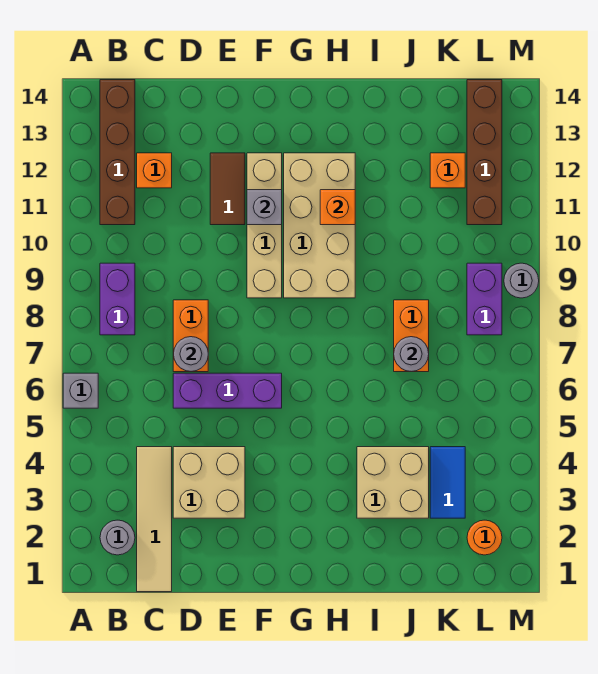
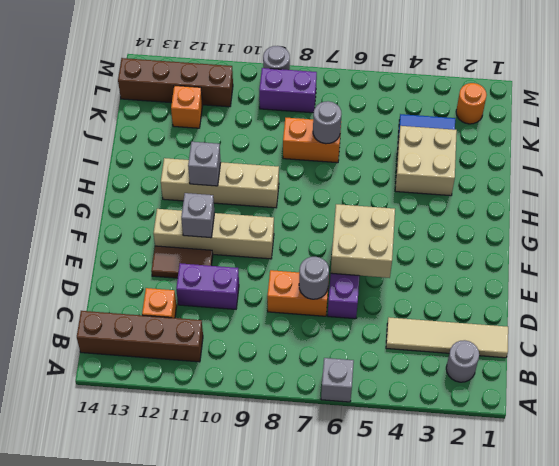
purple 1x2 brick [100,263,135,335] -> purple 1x2 brick moved to [176,263,239,309]
tan 2x2 brick [173,447,245,518] -> tan 2x2 brick moved to [331,204,395,278]
tan 2x4 brick [284,153,355,298] -> tan 1x4 brick [161,158,279,208]
orange 1x1 brick [320,190,355,225] -> grey 1x1 brick [188,142,221,186]

